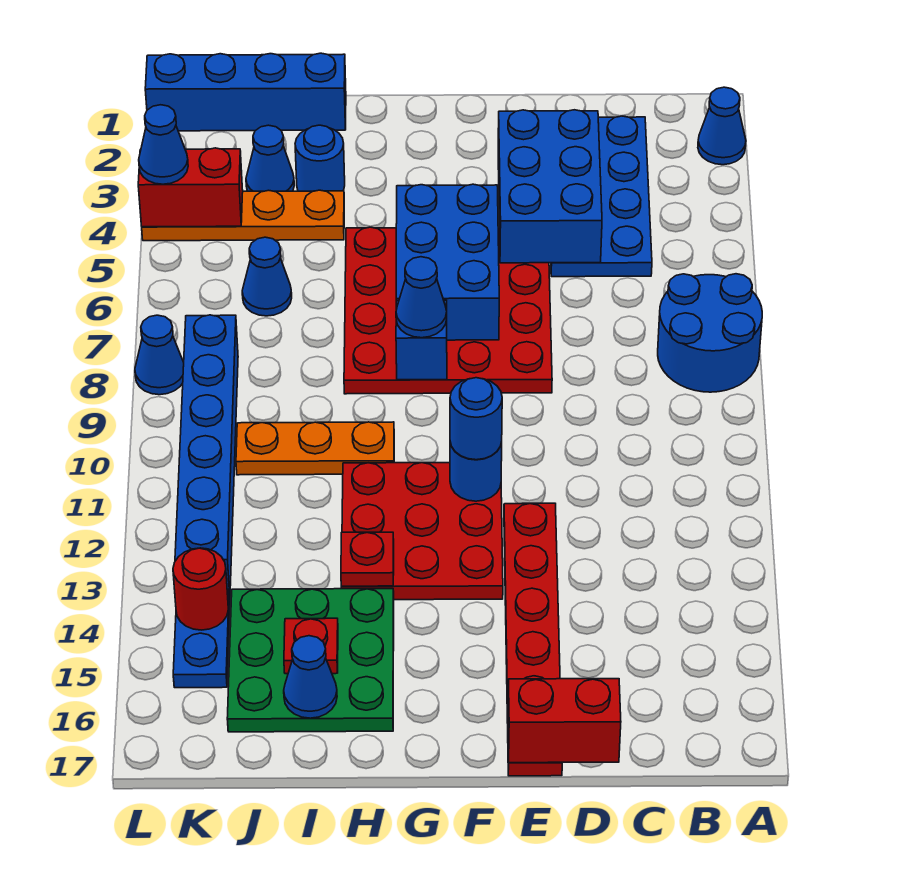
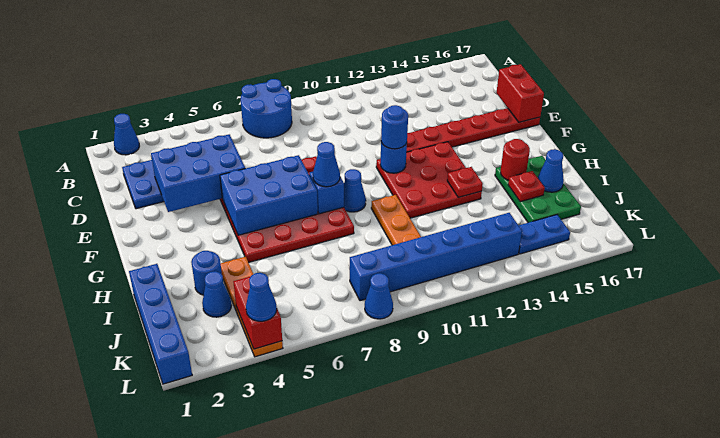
green 3x3 plate [227,589,394,732] -> green 2x3 plate [495,156,581,223]
blue 1x1 cone [242,237,292,316] -> blue 1x1 cone moved to [344,169,366,212]
red 1x1 round brick [173,548,228,630] -> red 1x1 round brick moved to [501,139,530,180]

